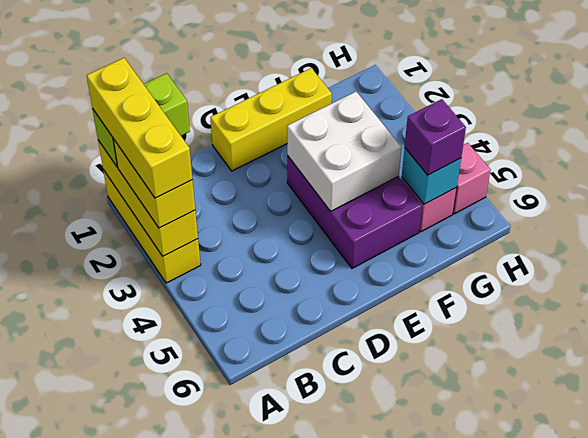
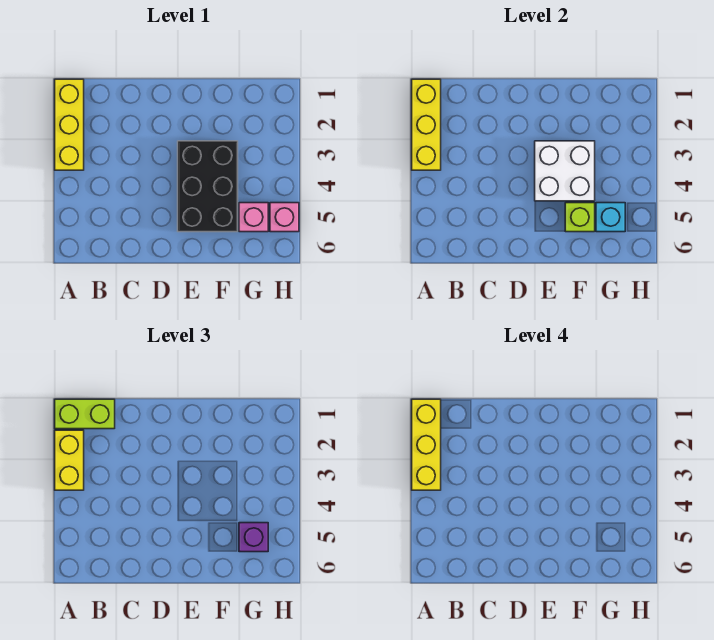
yellow 1x3 brick [210,68,332,171] -> none
purple 2x3 brick [287,156,422,268] -> black 2x3 brick [178,141,238,232]
none -> lime 1x1 brick [565,203,595,232]

